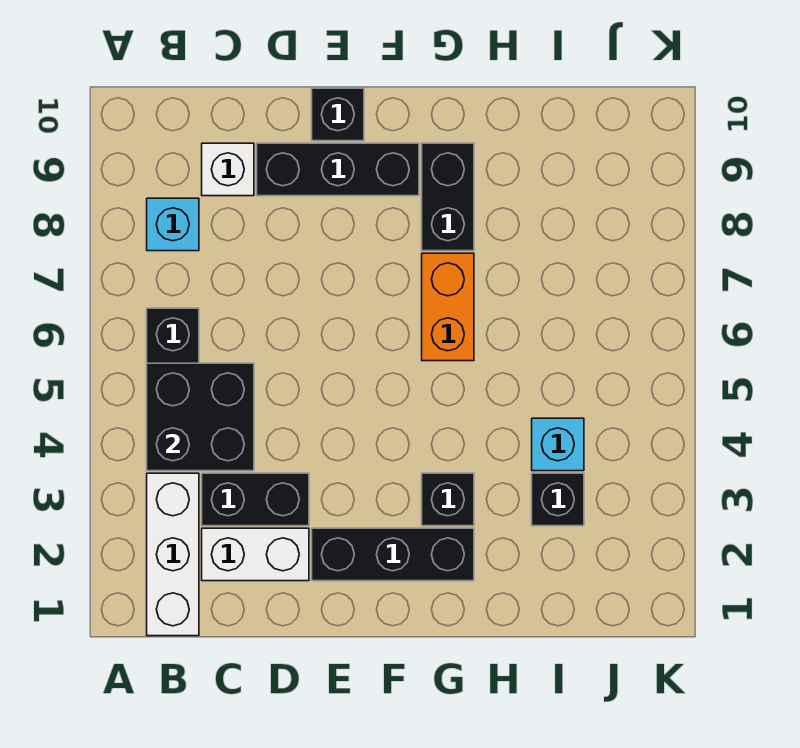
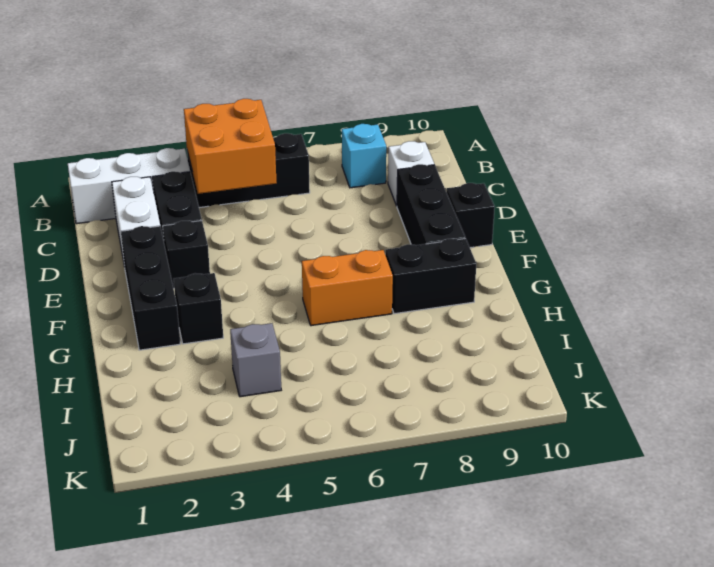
black 2x2 brick [147,363,254,471] -> orange 2x2 brick [184,99,277,194]
black 1x1 brick [532,473,584,526] -> black 1x1 brick moved to [163,221,210,289]
cyan 1x1 brick [532,418,584,471] -> grey 1x1 brick [230,323,281,397]

